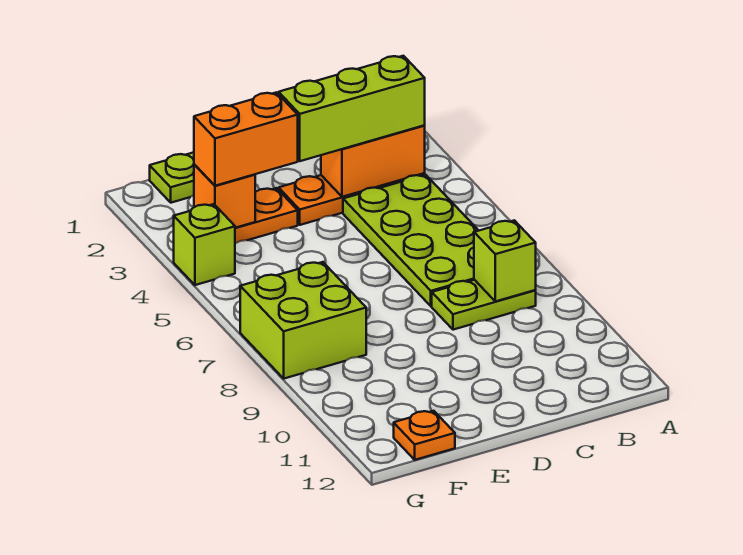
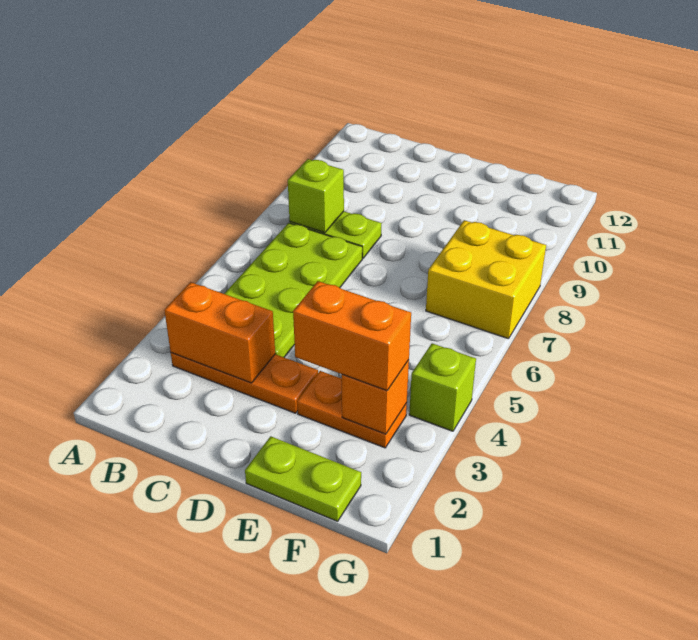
lime 1x3 brick [279,56,425,161] -> none
lime 2x2 brick [240,262,366,379] -> yellow 2x2 brick [426,220,546,339]
orange 1x1 plate [394,411,455,460] -> none

